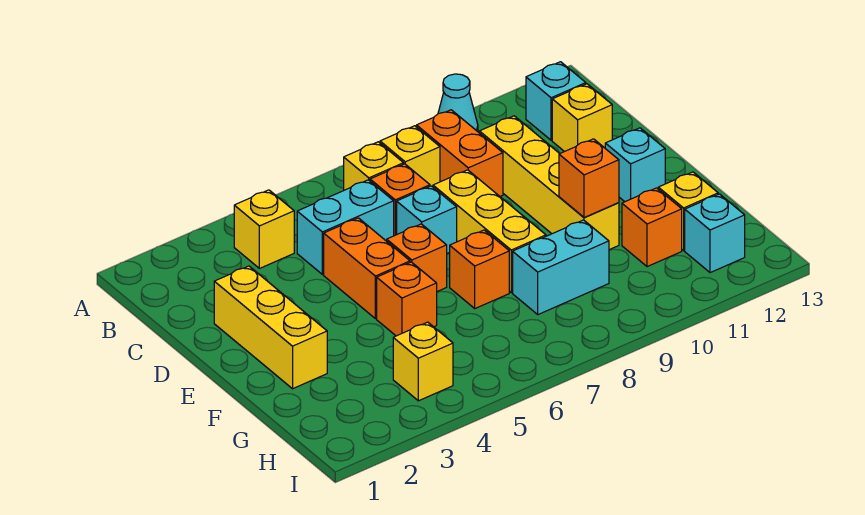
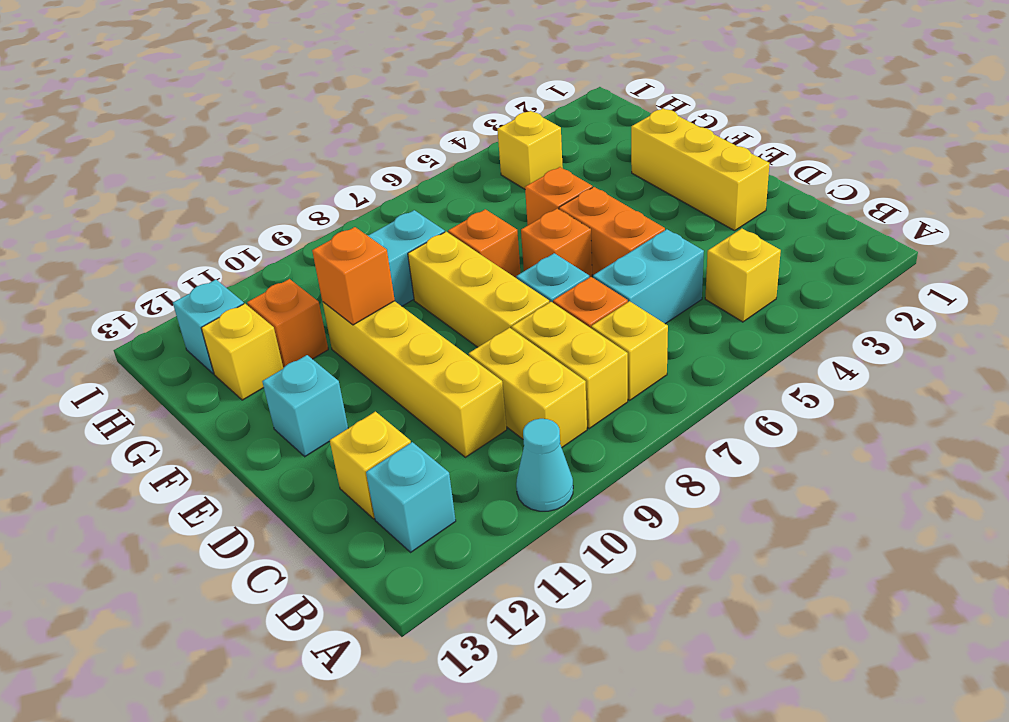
yellow 1x1 brick [380,126,440,187] -> yellow 1x2 brick [512,302,628,429]
orange 1x2 brick [417,110,503,196] -> yellow 1x2 brick [469,328,587,448]

